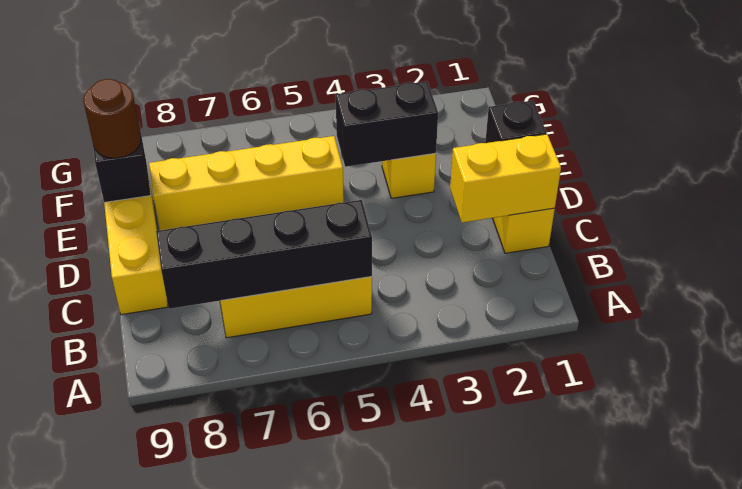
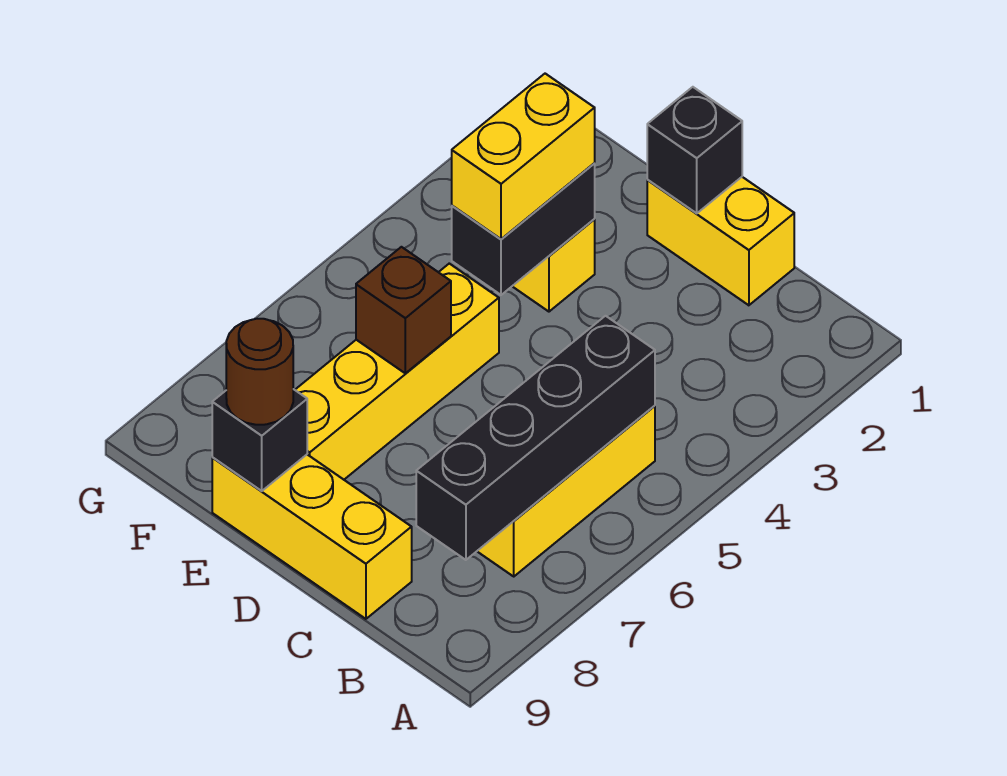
yellow 1x2 brick [450,134,561,223] -> yellow 1x2 brick moved to [452,74,595,239]
none -> brown 1x1 brick [356,247,451,373]

